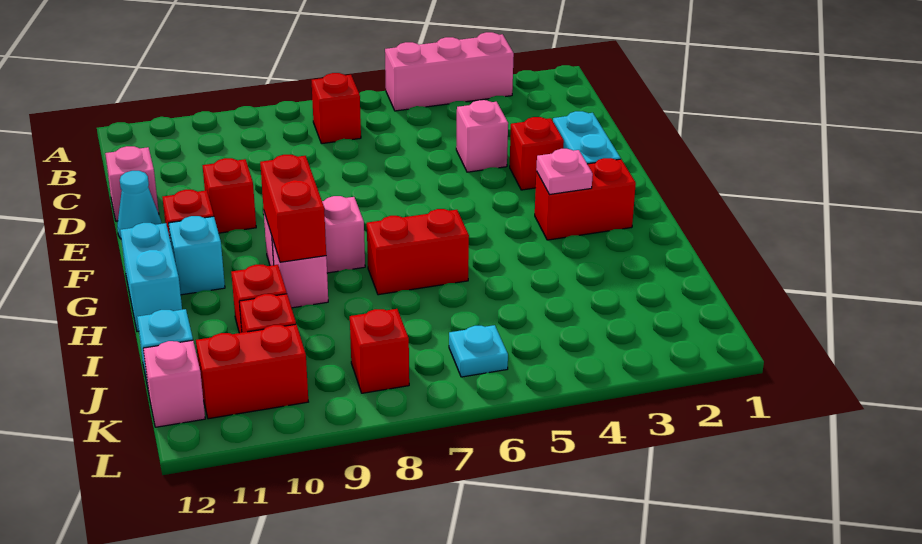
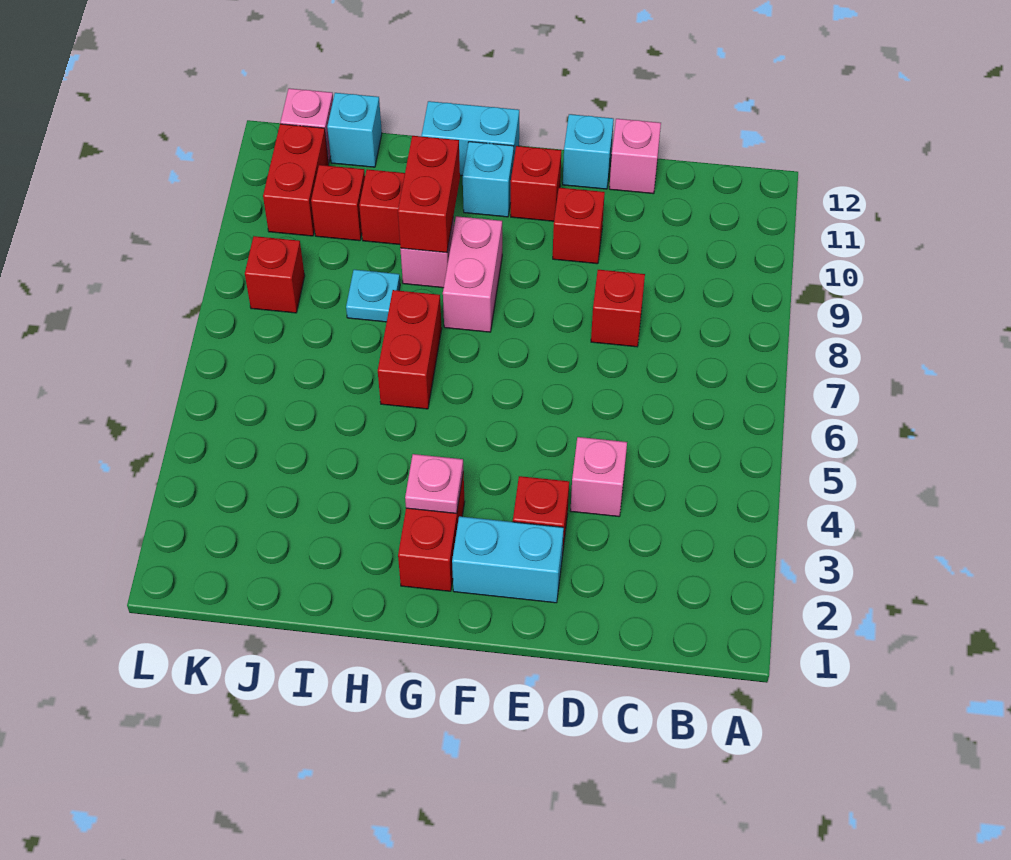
pink 1x3 brick [385,32,514,111] -> none
red 1x1 brick [312,73,361,144] -> red 1x1 brick moved to [591,270,645,347]
cyan 1x1 cone [117,171,162,239] -> cyan 1x1 brick [563,114,614,189]
red 1x2 brick [260,155,326,262] -> red 1x2 brick turned to [398,136,460,253]
cyan 1x1 plate [449,325,508,377] -> cyan 1x1 plate moved to [346,270,400,322]

